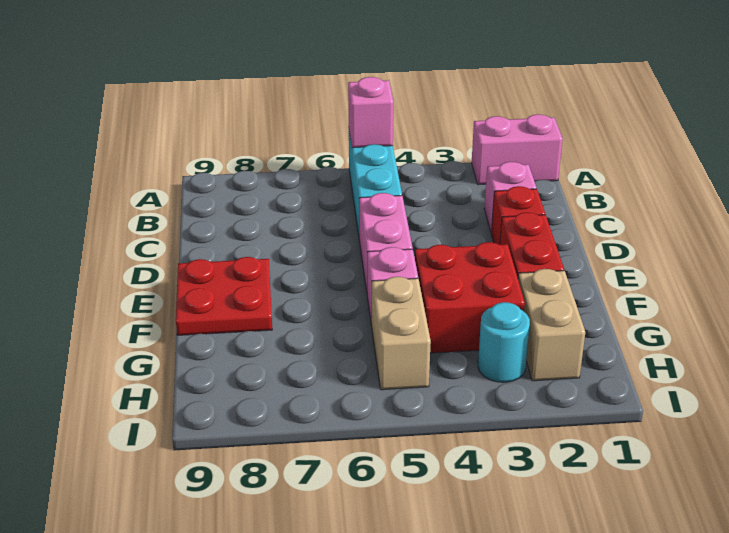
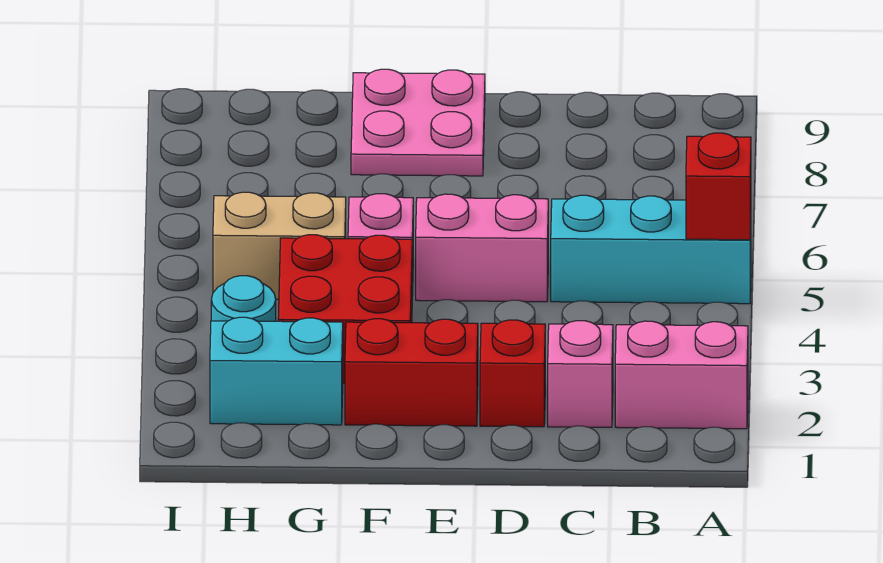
pink 1x2 brick [472,114,563,185] -> pink 1x2 brick turned to [615,321,748,429]
pink 1x1 brick [348,77,393,148] -> red 1x1 brick [686,133,751,240]
red 2x2 plate [176,257,272,335] -> pink 2x2 plate [351,69,485,176]
tan 1x2 brick [518,269,585,381] -> cyan 1x2 brick [210,317,343,425]

